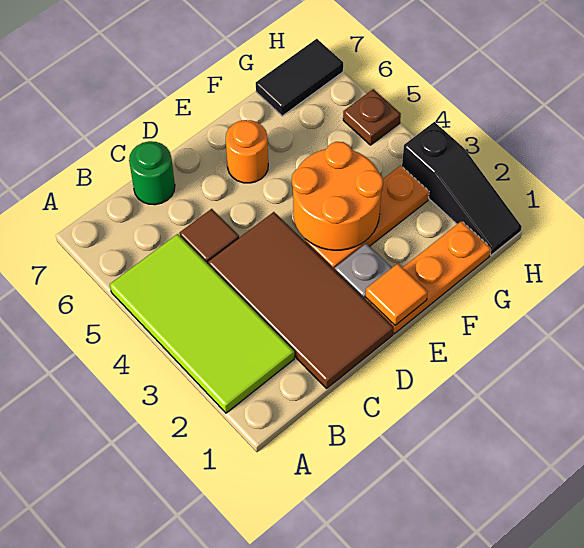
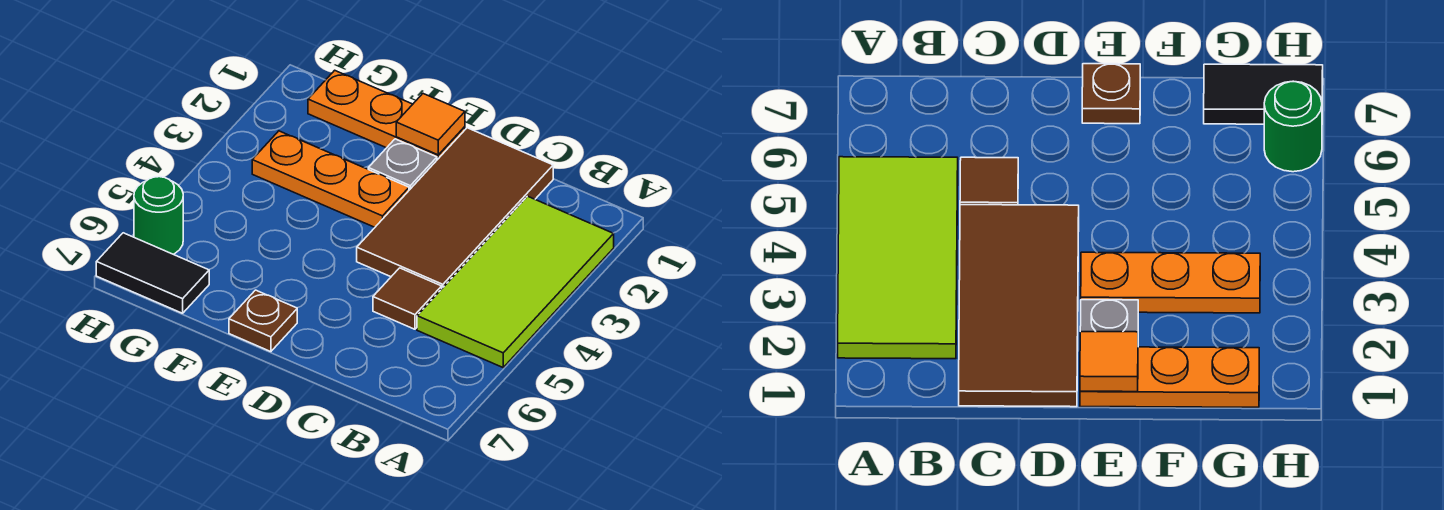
green 1x1 round brick [129,141,175,205] -> green 1x1 round brick moved to [134,177,183,254]
orange 2x2 round brick [292,142,383,250] -> none
orange 1x1 round brick [226,120,268,183] -> none
black 1x3 slope [402,122,522,255] -> none
brown 1x1 plate [343,89,401,145] -> brown 1x1 plate moved to [229,290,297,352]

